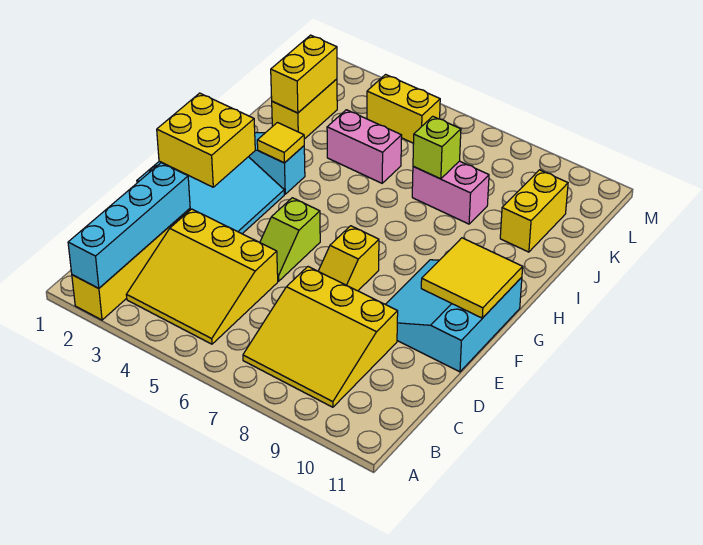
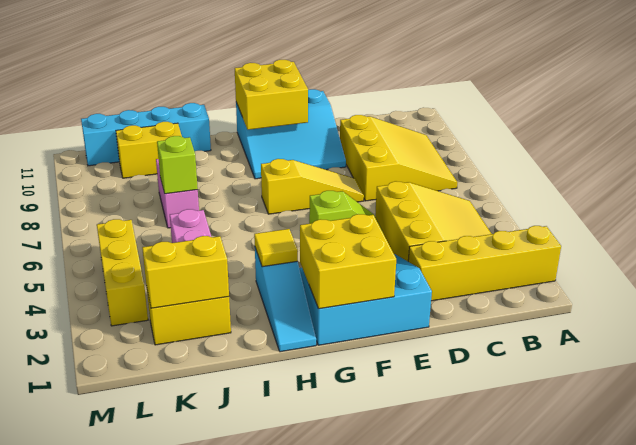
cyan 1x4 brick [68,163,190,288] -> cyan 1x4 brick moved to [81,103,211,166]
yellow 1x2 slope [318,226,379,291] -> yellow 1x3 slope [261,159,364,214]
yellow 2x2 tile [421,238,523,318] -> yellow 2x2 brick [235,60,308,130]
yellow 1x2 brick [367,75,440,143] -> yellow 1x3 brick [97,219,148,326]

